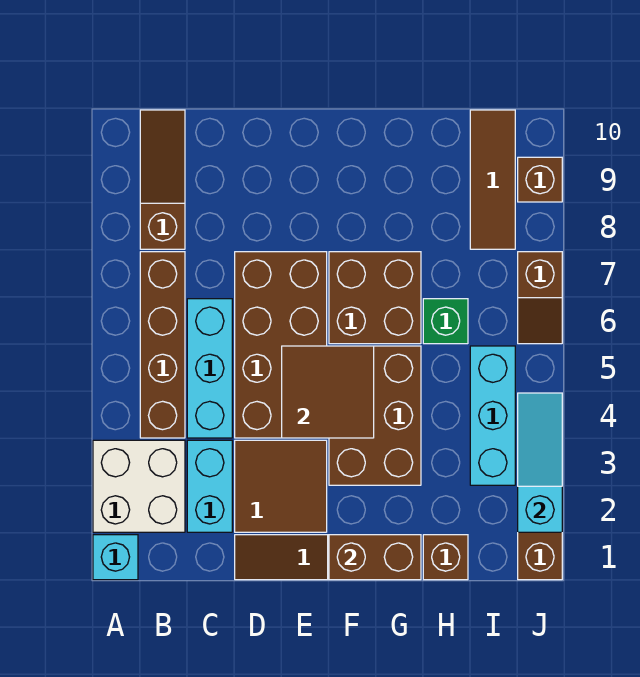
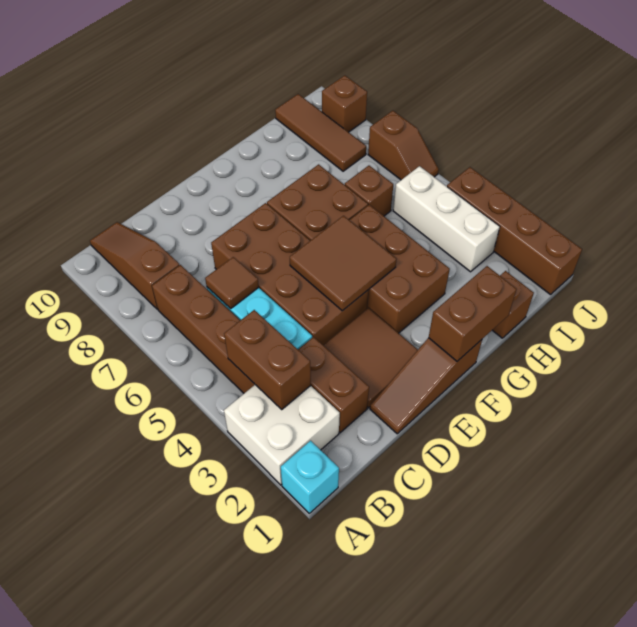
none -> brown 1x2 brick [224,310,311,409]
cyan 1x2 brick [187,440,232,532] -> brown 1x2 brick [298,337,369,433]
none -> brown 1x1 tile [205,257,259,309]
green 1x1 brick [423,299,468,344] -> brown 1x1 brick [345,166,393,216]
cyan 1x3 brick [470,346,515,485] -> white 1x3 brick [393,166,500,272]
cyan 1x3 slope [518,393,562,532] -> none

